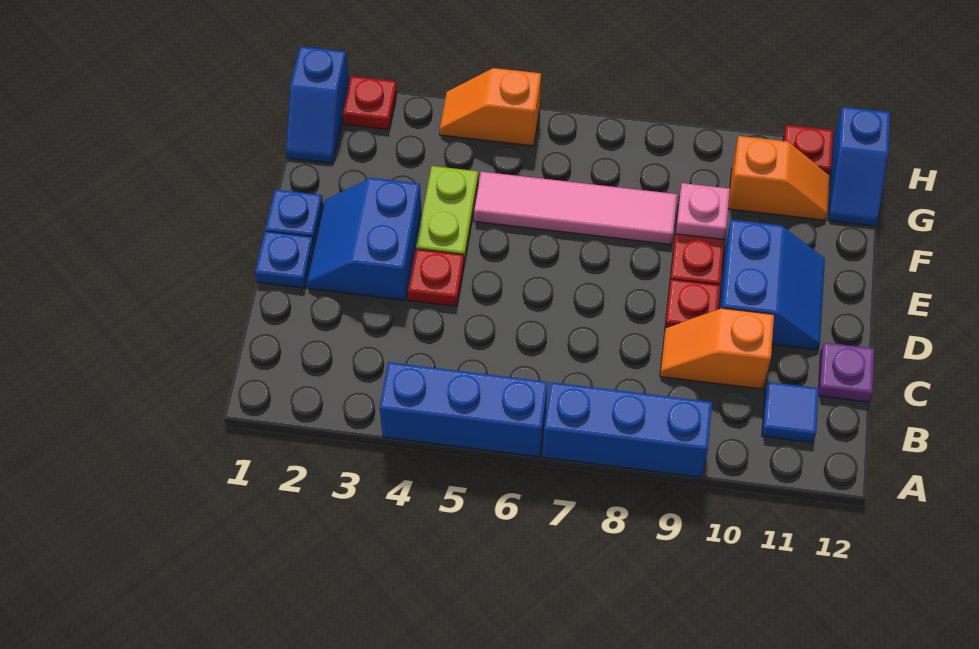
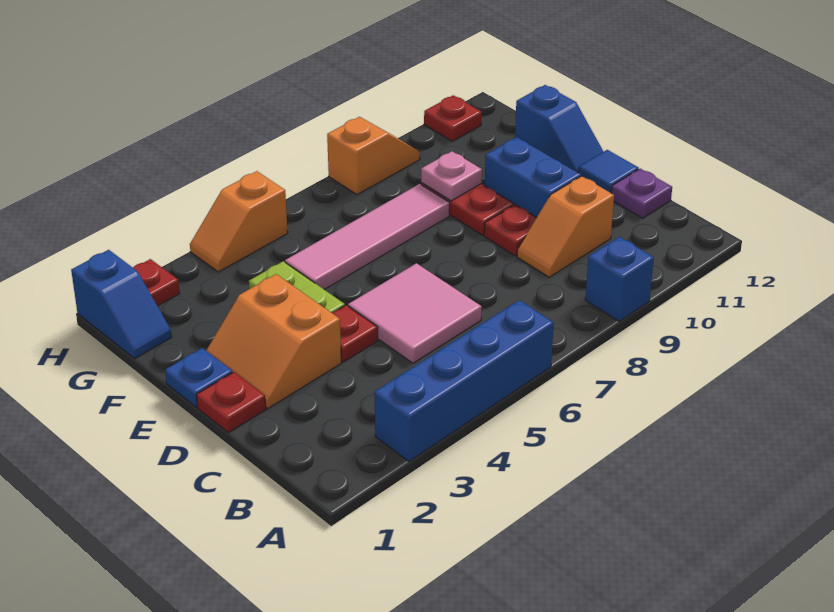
blue 1x3 brick [379,362,548,457] -> blue 1x4 brick [374,300,554,461]
blue 1x3 brick [542,382,712,477] -> blue 1x1 brick [585,237,654,321]
blue 1x1 tile [762,382,819,443] -> blue 1x1 tile moved to [578,150,639,193]
none -> pink 2x2 tile [348,263,482,363]
blue 1x1 plate [255,231,314,288] -> red 1x1 plate [197,372,266,433]
blue 2x2 slope [307,178,422,300] -> orange 2x2 slope [206,274,341,408]
orange 1x2 slope [728,136,830,220] -> orange 1x2 slope moved to [327,117,420,195]
blue 1x2 slope [828,107,890,226] -> blue 1x2 slope moved to [515,85,603,173]

